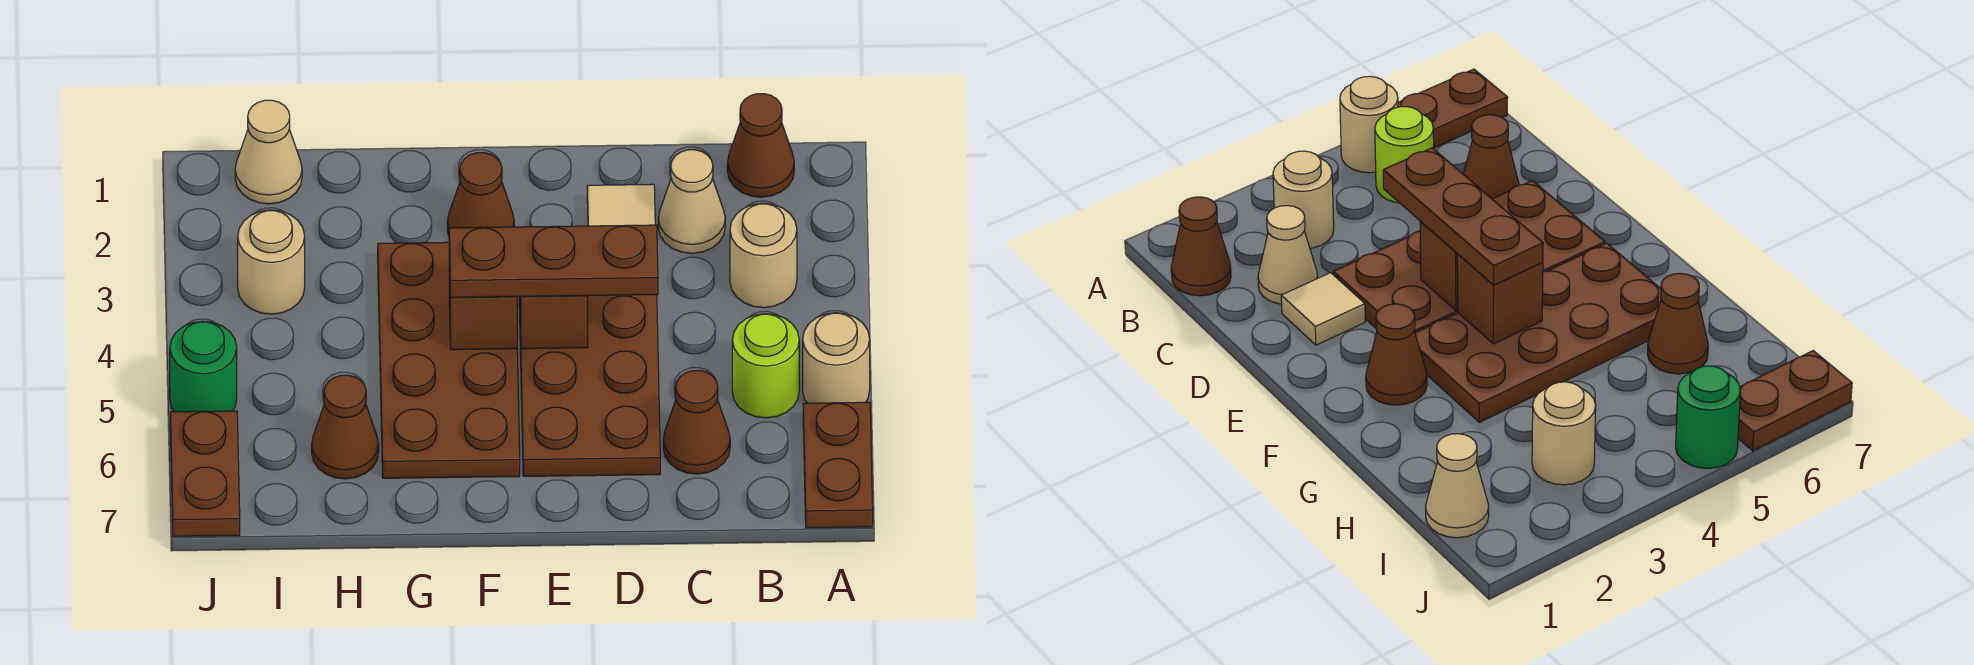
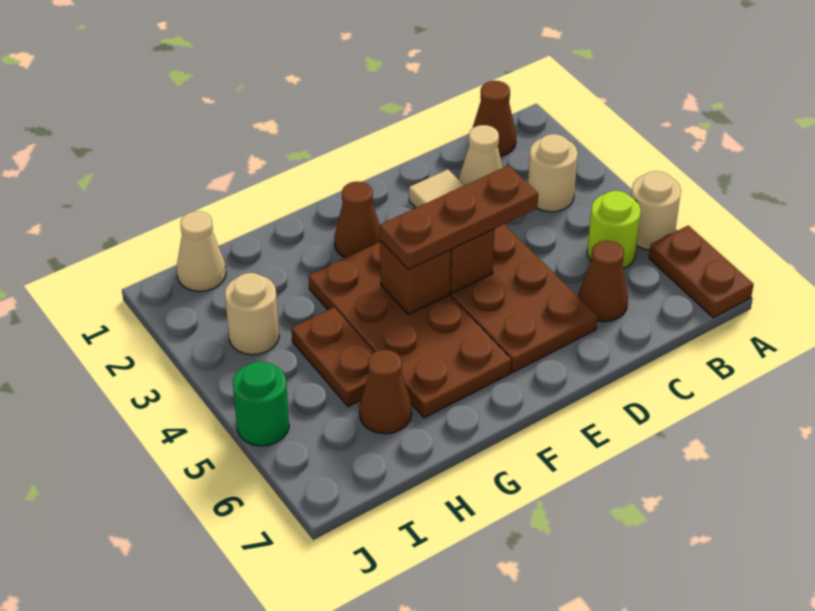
brown 1x2 plate [170,411,240,536] -> brown 1x2 plate moved to [291,307,374,407]

